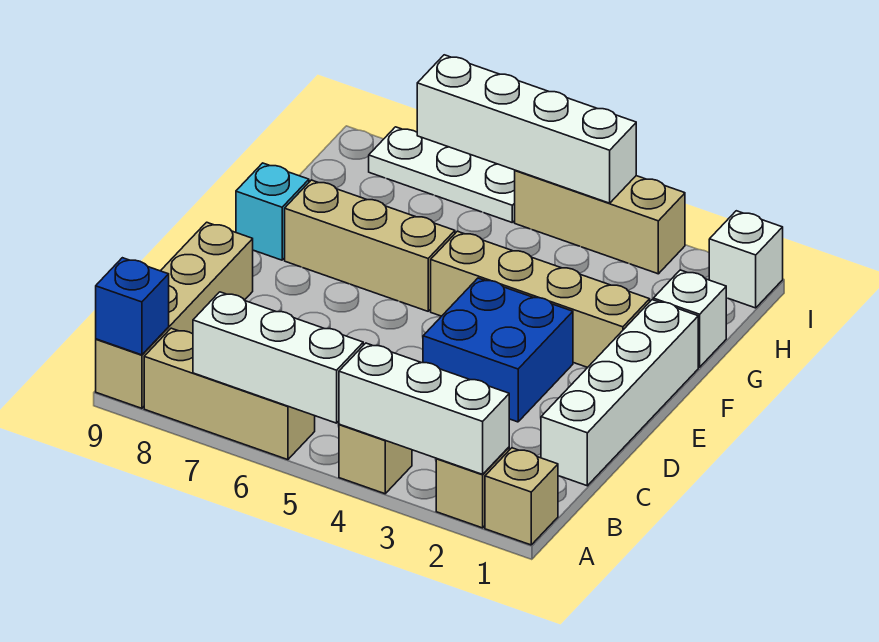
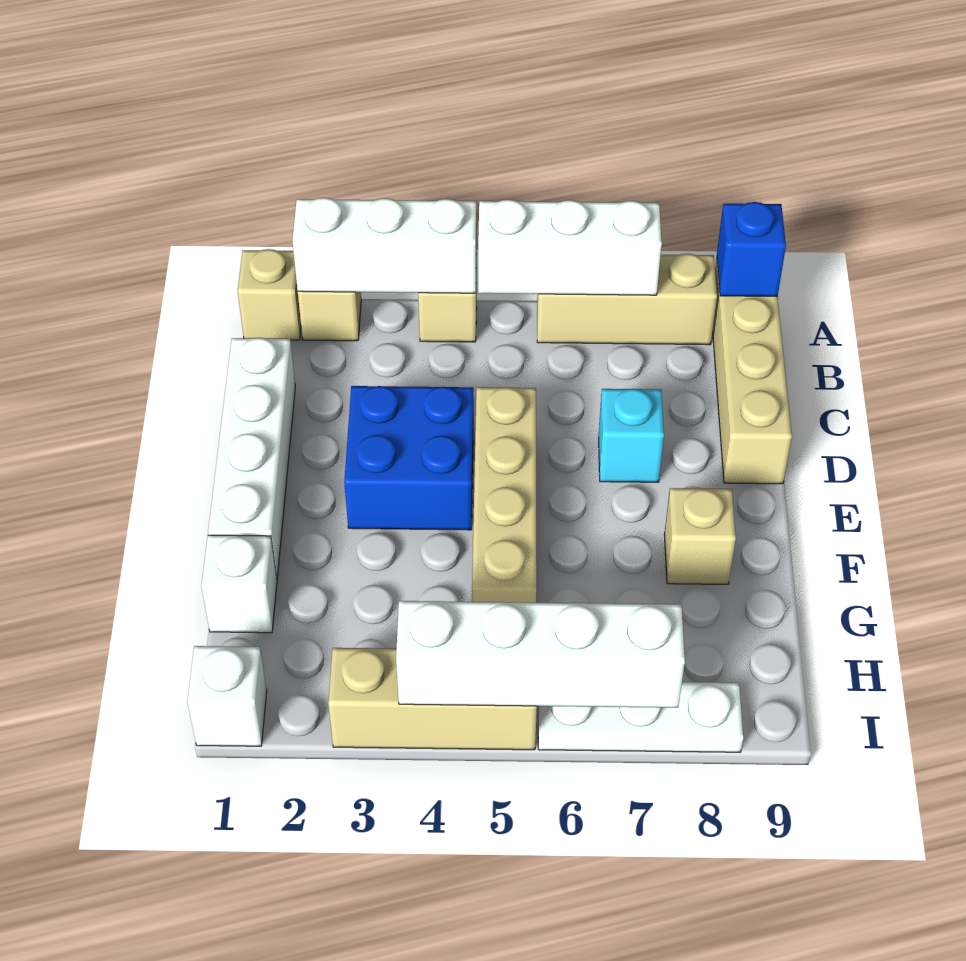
tan 1x4 brick [431,231,650,367] -> tan 1x4 brick turned to [472,387,537,603]
tan 1x3 brick [285,180,455,311] -> tan 1x1 brick [664,488,736,584]
cyan 1x1 brick [236,163,309,260] -> cyan 1x1 brick moved to [599,389,664,482]

